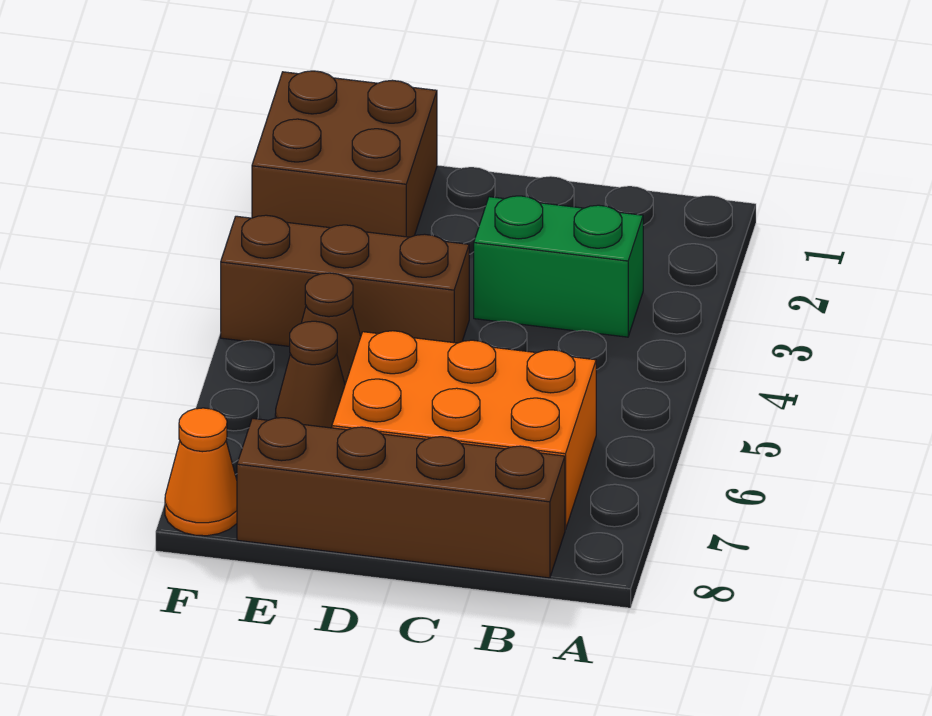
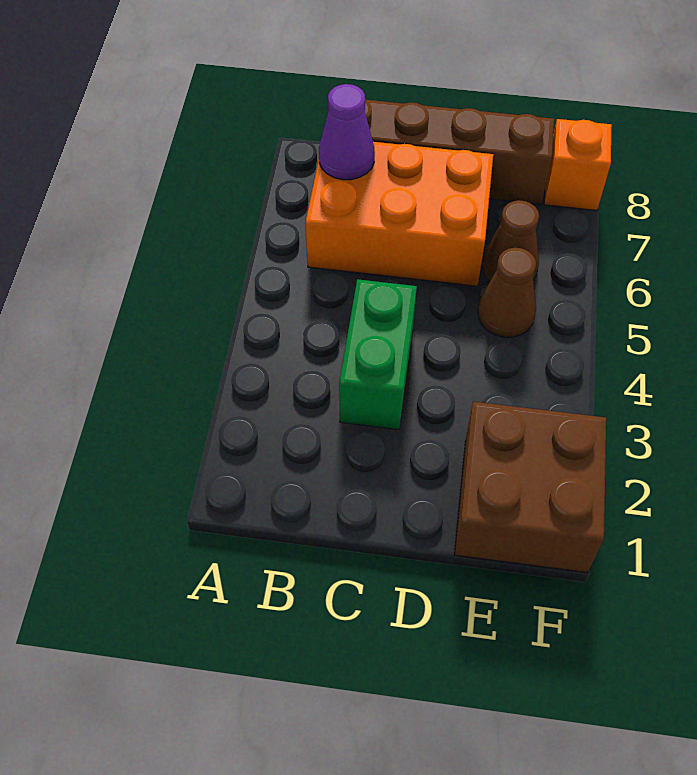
green 1x2 brick [474,196,643,337] -> green 1x2 brick turned to [339,279,417,430]
none -> purple 1x1 cone [319,84,375,180]
brown 1x3 brick [221,215,469,346] -> none
orange 1x1 cone [165,408,237,536] -> orange 1x1 brick [544,119,612,210]

